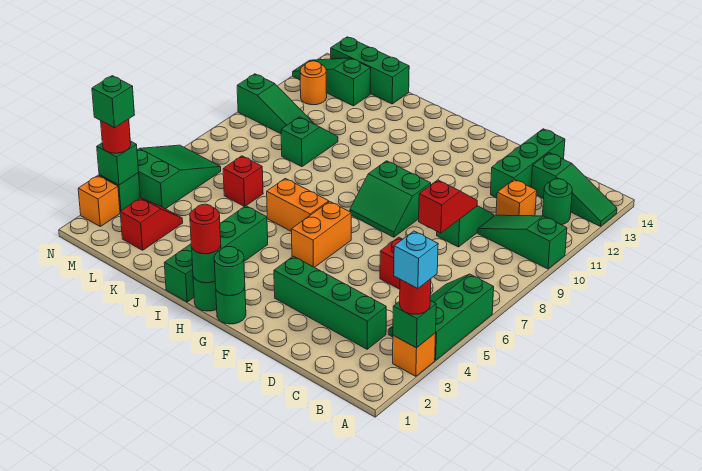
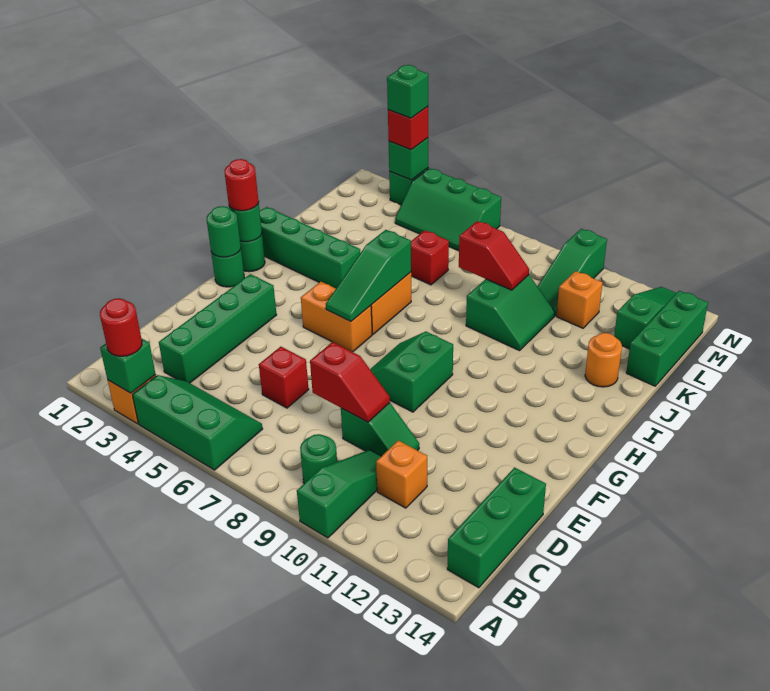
cyan 1x1 brick [394,231,438,288] -> none
green 1x3 slope [531,153,617,226] -> green 1x3 slope moved to [326,230,411,321]
green 1x1 round brick [542,179,572,225] -> green 1x1 round brick moved to [300,434,337,483]
green 1x3 brick [491,129,565,198] -> green 1x3 brick turned to [447,467,546,588]
green 1x2 slope [281,117,338,167] -> green 2x2 slope [466,275,555,351]
red 1x2 slope [120,198,183,250] -> red 1x2 slope moved to [459,221,529,290]
green 2x3 slope [137,145,221,209] -> green 2x3 slope turned to [395,168,501,251]
orange 1x1 round brick [300,61,327,105] -> orange 1x1 round brick moved to [585,333,622,387]
orange 1x1 brick [78,175,120,227] -> orange 1x1 brick moved to [556,271,602,328]
red 1x1 round brick [101,119,131,153] -> red 1x1 brick [388,107,428,150]

